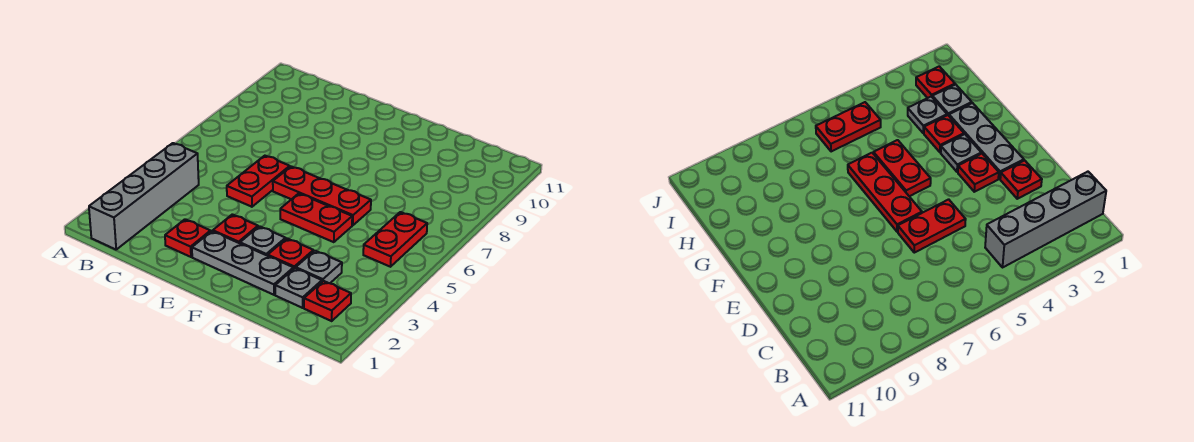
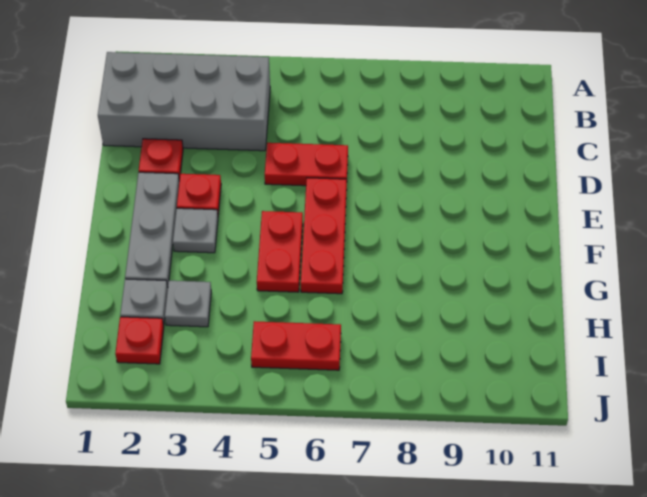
grey 1x4 brick [89,143,199,250] -> grey 2x4 brick [98,52,270,151]
red 1x1 plate [268,239,313,269] -> none

